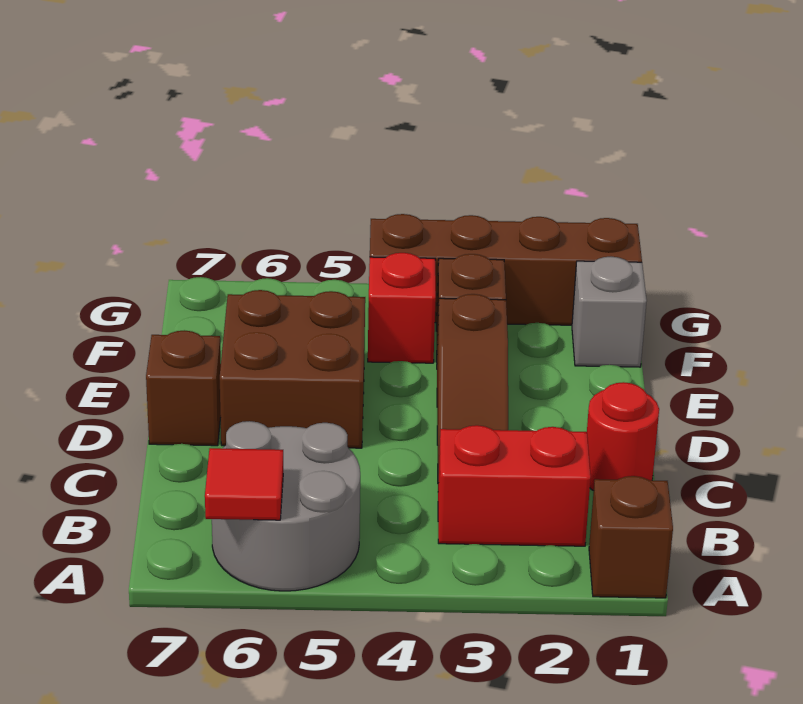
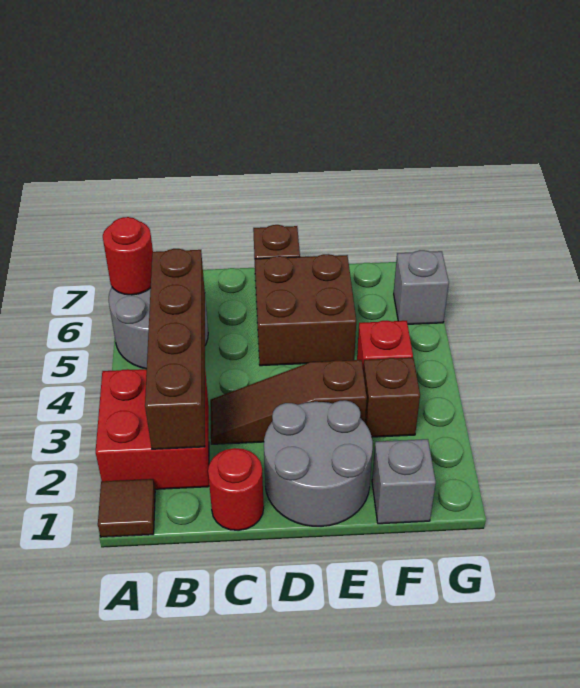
brown 1x1 brick [589,476,673,598] -> brown 1x1 tile [98,479,155,537]
red 1x1 tile [205,448,283,520] -> red 1x1 round brick [103,217,153,295]
red 1x2 brick [438,425,591,546] -> red 2x2 brick [96,369,209,489]
none -> grey 2x2 round brick [264,400,373,526]
brown 1x4 brick [370,214,642,325] -> brown 1x4 brick moved to [145,249,205,449]
none -> grey 1x1 brick [394,250,449,324]

